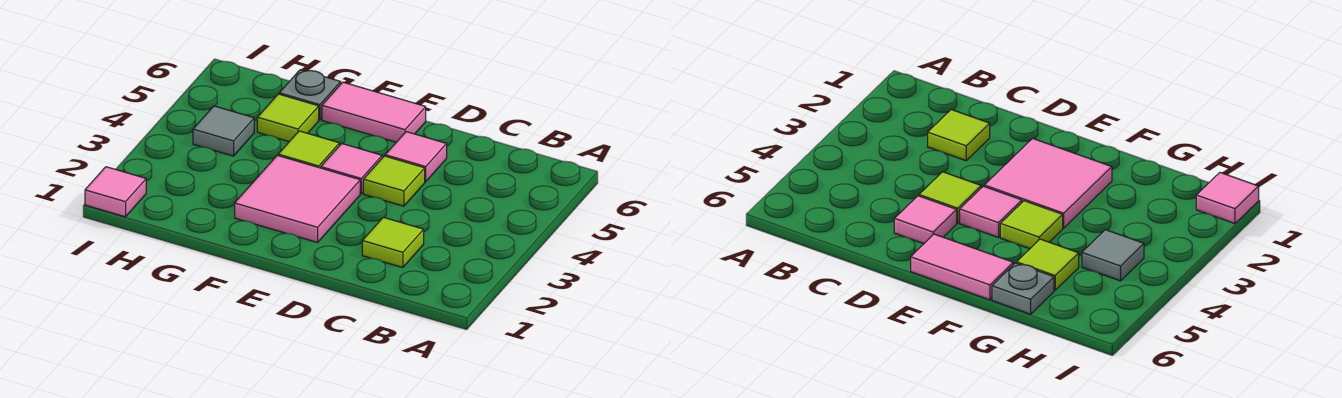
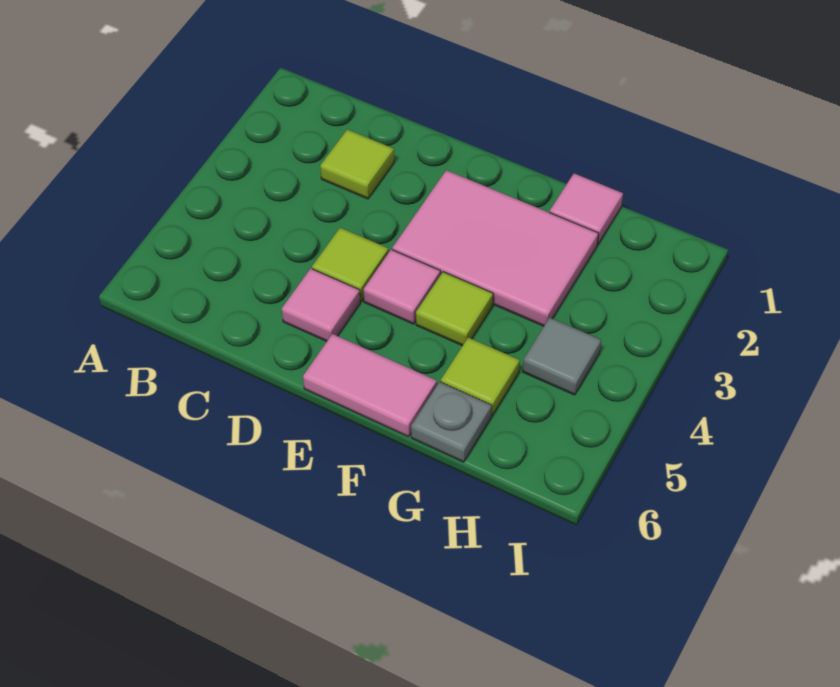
pink 2x2 tile [235,155,360,242] -> pink 2x3 tile [392,170,598,326]
pink 1x1 tile [85,167,146,217] -> pink 1x1 tile moved to [550,173,623,245]

